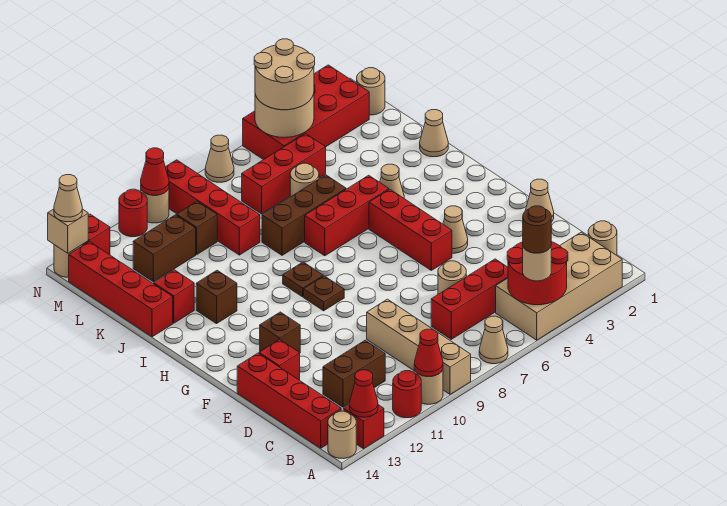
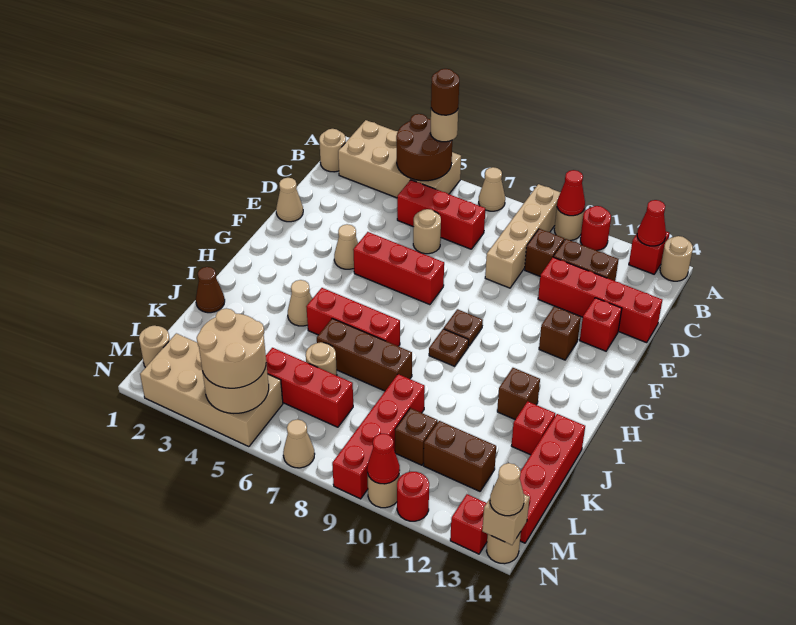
red 2x2 round brick [507,242,567,305] -> brown 2x2 round brick [396,114,452,181]
red 1x4 brick [237,353,341,448] -> red 1x4 brick turned to [538,257,662,343]
none -> brown 1x1 brick [525,229,564,276]
red 1x3 brick [369,189,452,270] -> red 1x3 brick turned to [353,232,444,305]
tan 1x1 cone [420,110,448,157] -> brown 1x1 cone [196,267,225,313]
red 2x4 brick [243,65,369,160] -> tan 2x4 brick [140,333,283,447]

